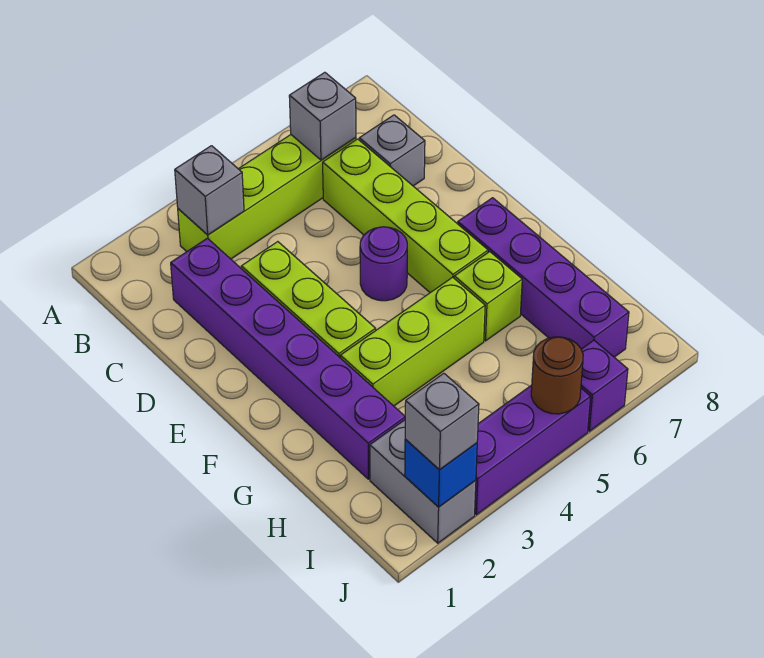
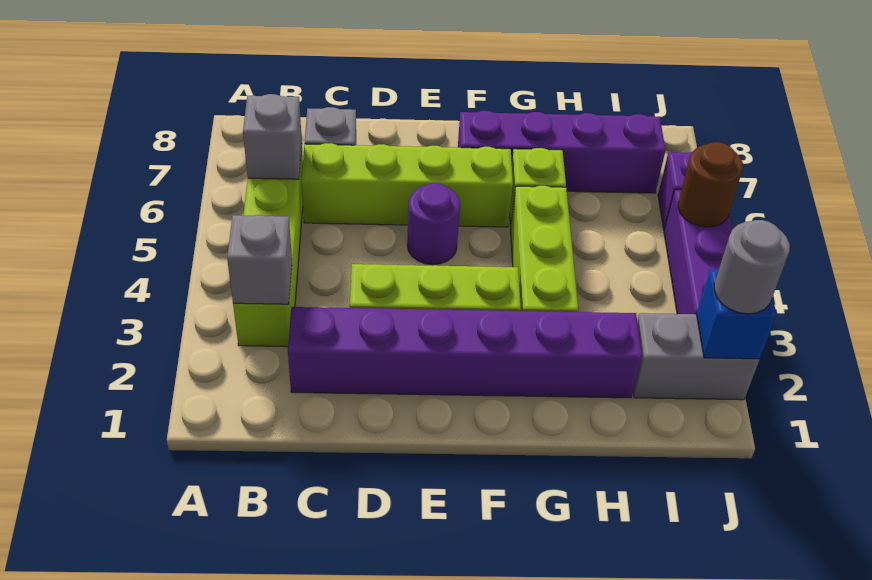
grey 1x1 brick [405,373,479,470] -> grey 1x1 round brick [714,220,790,314]

